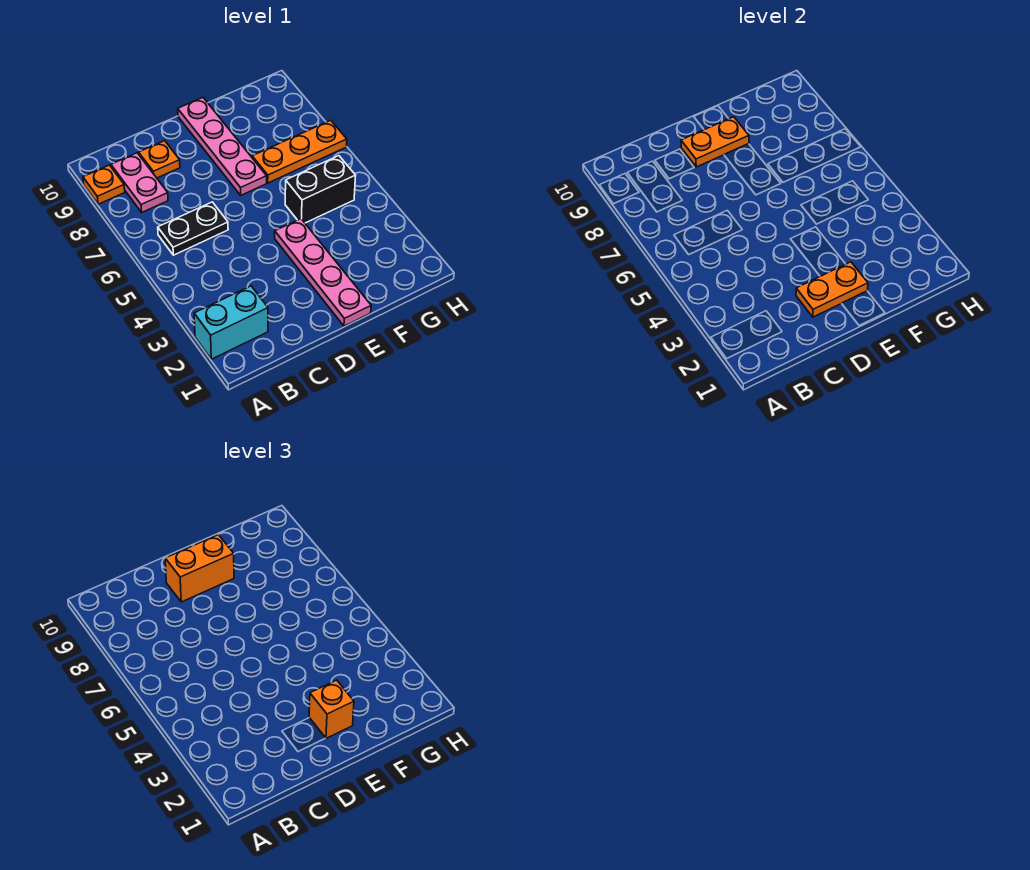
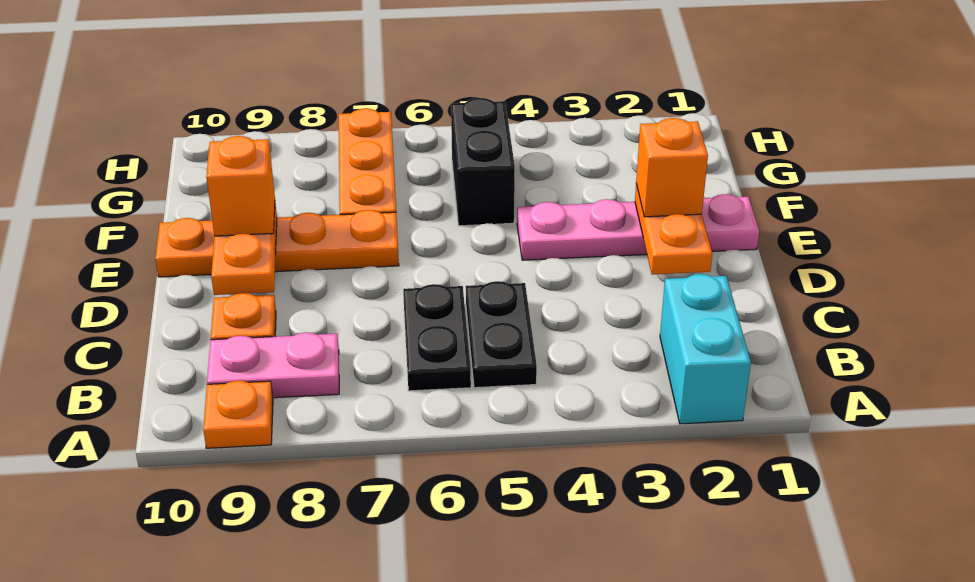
none -> black 1x2 plate [466,281,537,388]
orange 1x2 brick [165,535,234,602] -> orange 1x1 brick [206,136,275,236]
pink 1x4 plate [178,98,267,195] -> orange 1x4 plate [155,210,399,277]

